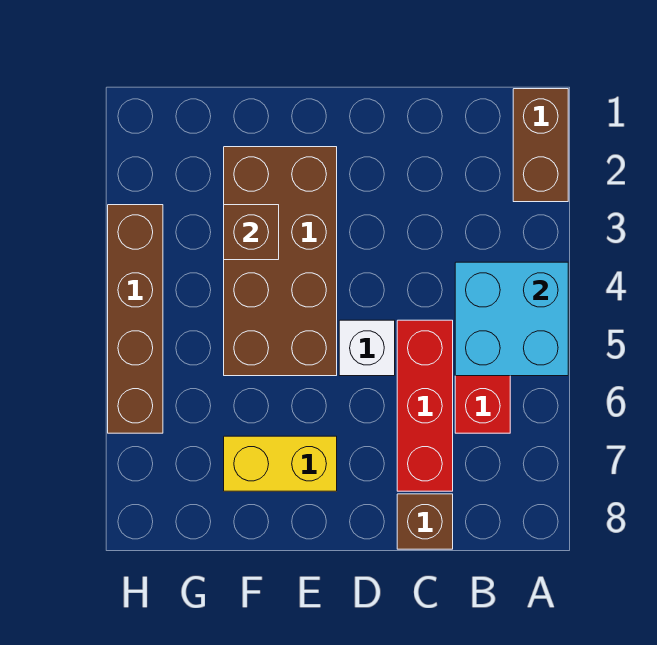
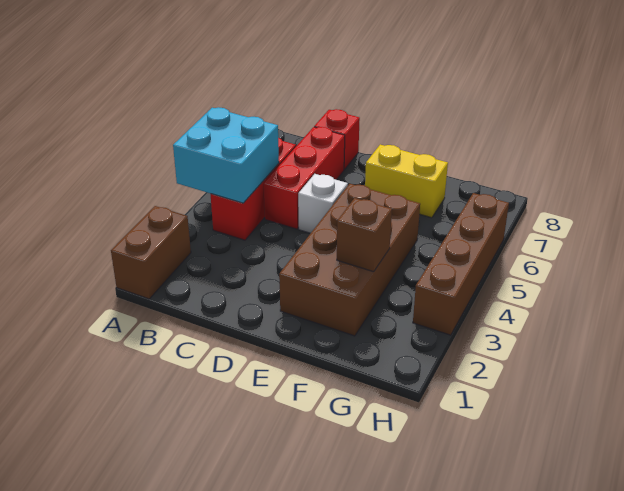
brown 1x1 brick [397,494,453,549] -> red 1x1 brick [314,109,360,170]

